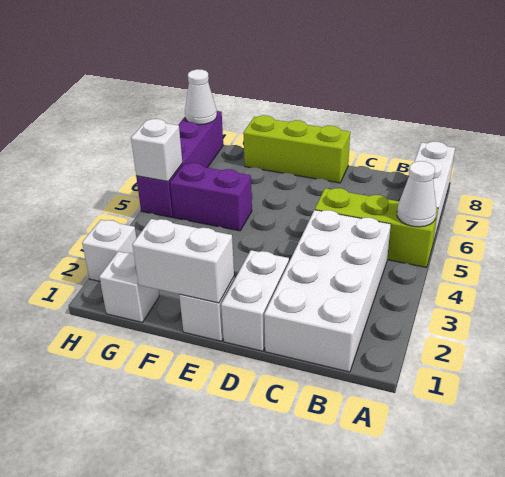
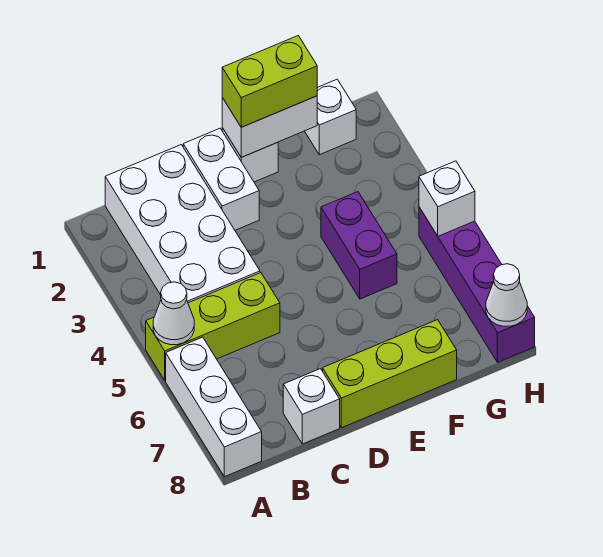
none -> lime 1x2 brick [222,36,317,127]
purple 1x2 brick [170,163,252,231] -> purple 1x2 brick turned to [321,192,397,299]
white 1x1 brick [82,220,136,281] -> white 1x1 brick moved to [283,369,340,444]

